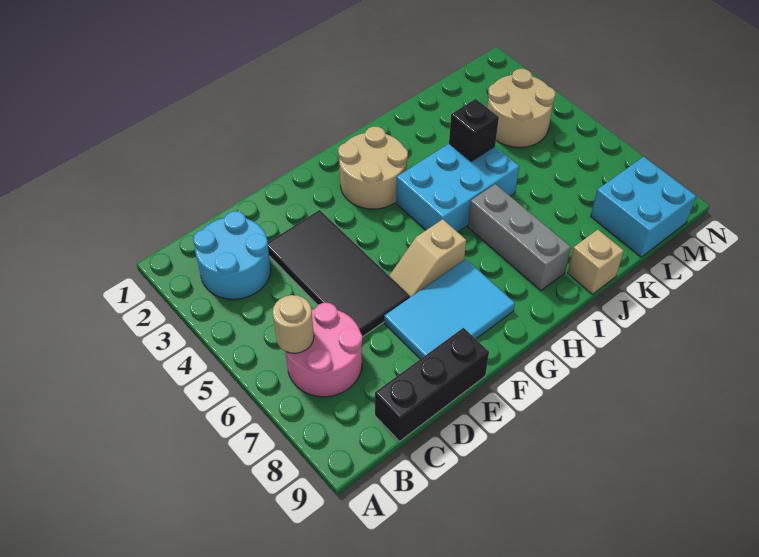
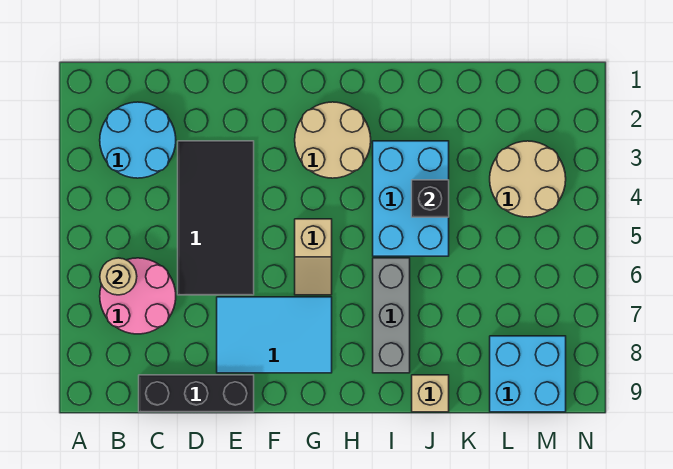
tan 1x2 slope [389,219,466,297] -> tan 1x2 slope turned to [295,219,332,295]
cyan 2x3 brick [396,144,519,232] -> cyan 2x3 brick turned to [373,141,449,256]

